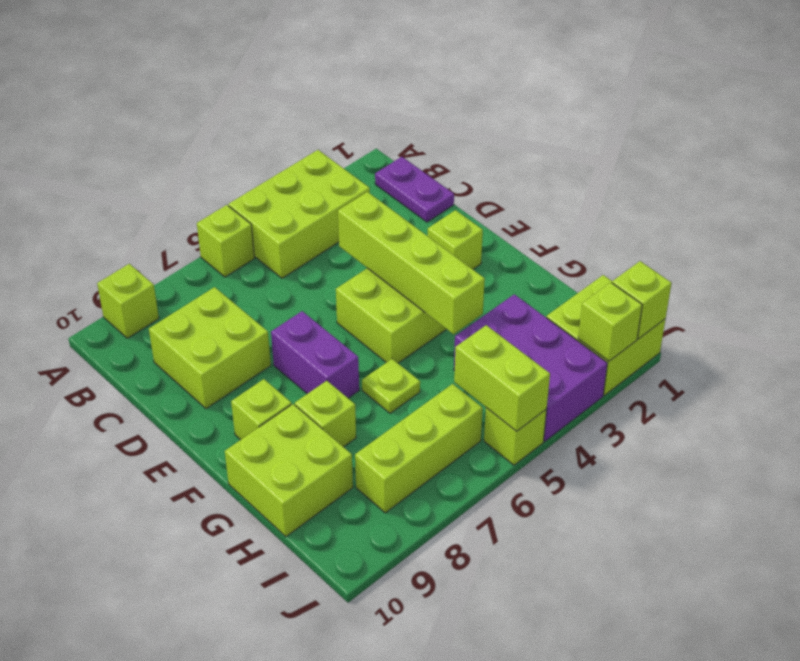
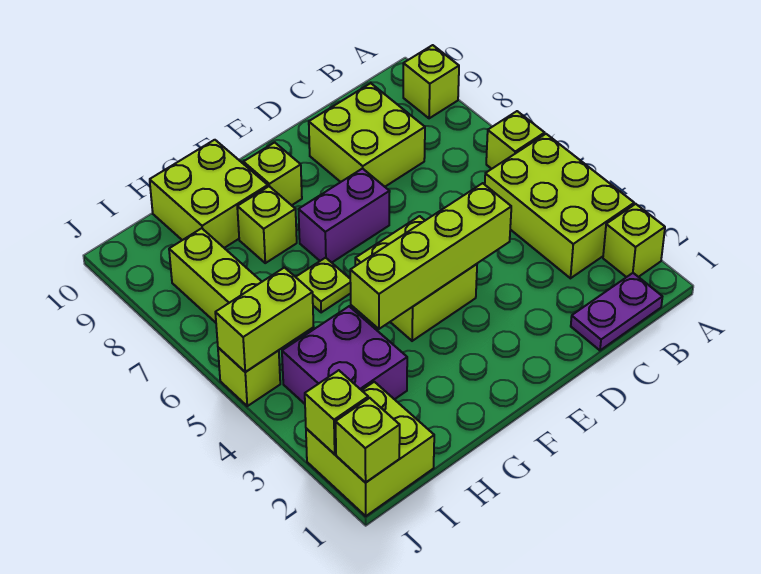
lime 1x1 brick [428,210,483,269] -> lime 1x1 brick moved to [603,204,665,277]
purple 2x3 brick [454,294,607,441] -> purple 2x2 brick [282,306,407,404]

